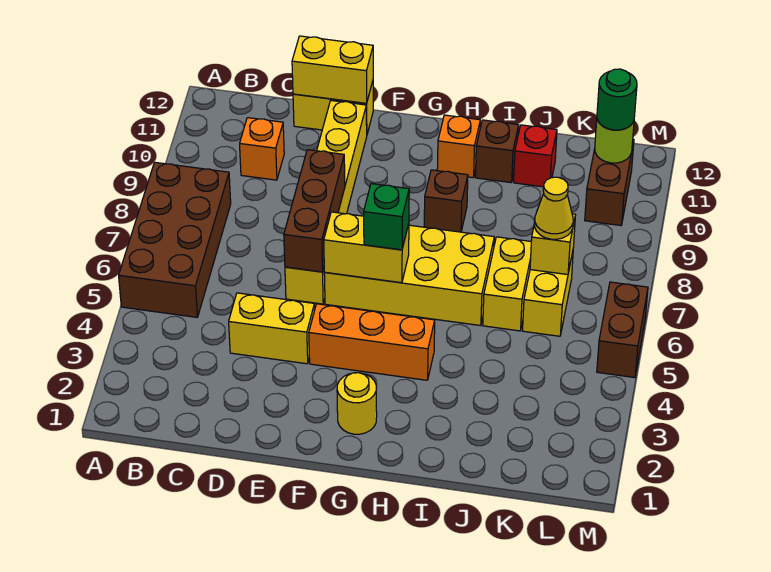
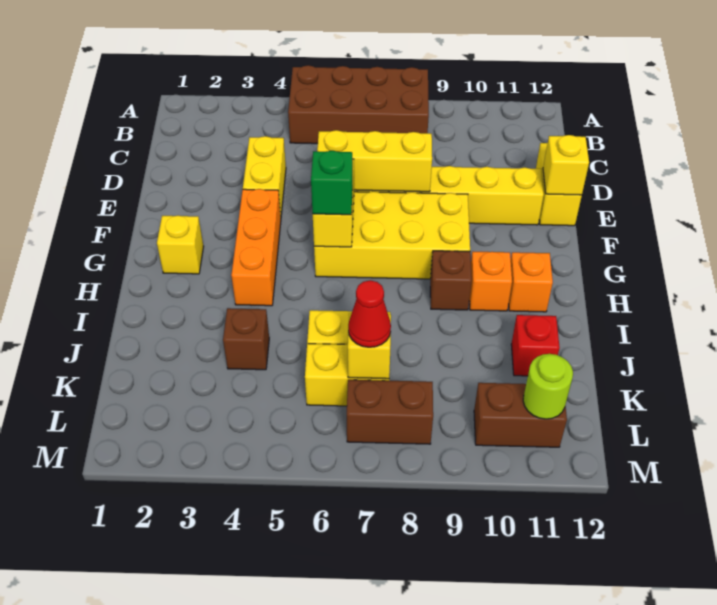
orange 1x1 brick [240,118,284,180] -> orange 1x1 brick moved to [469,252,512,311]
yellow 1x2 brick [292,36,373,103] -> yellow 1x1 brick [543,135,589,195]
brown 1x3 brick [284,150,345,272] -> yellow 1x3 brick [317,130,432,192]
yellow 2x4 brick [324,225,494,326] -> yellow 2x4 brick turned to [314,191,470,279]
yellow 1x1 round brick [337,373,377,434] -> yellow 1x1 brick [157,215,204,274]
brown 1x1 brick [475,120,519,183] -> brown 1x1 brick moved to [223,308,269,370]
yellow 1x1 cone [535,177,573,239] -> red 1x1 cone [348,280,391,347]
green 1x1 round brick [597,69,637,130] -> none
brown 1x2 brick [597,282,648,378] -> brown 1x2 brick moved to [347,380,433,444]

